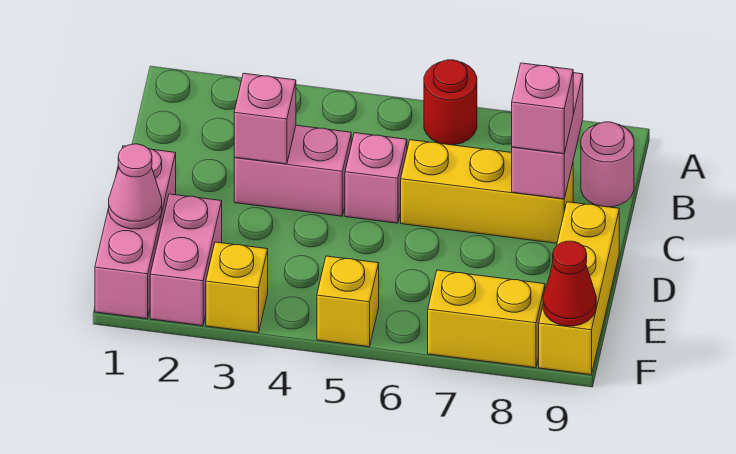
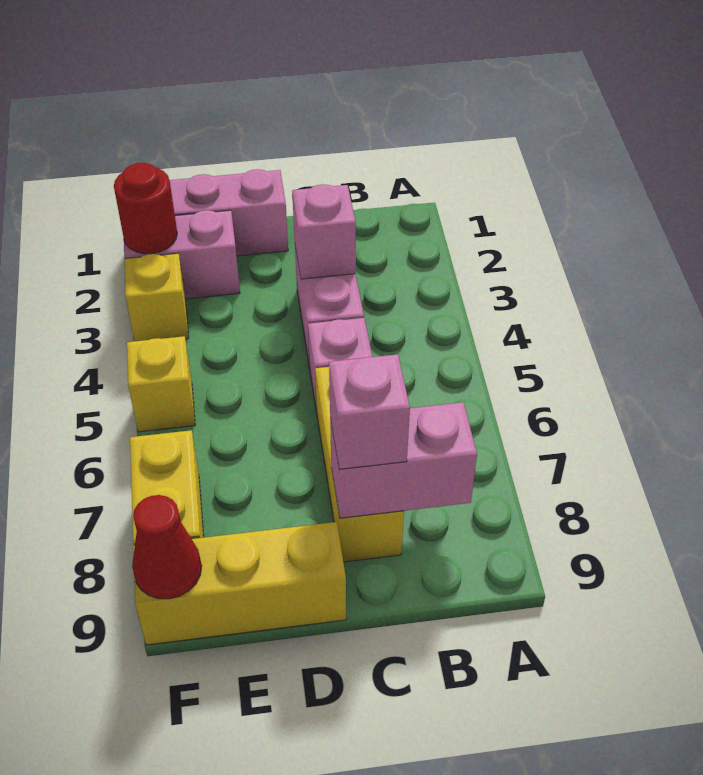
red 1x1 round brick [424,60,477,145] -> red 1x1 round brick moved to [114,163,177,254]
pink 1x1 round brick [581,122,634,207] -> none
pink 1x1 cone [109,144,162,229] -> none

